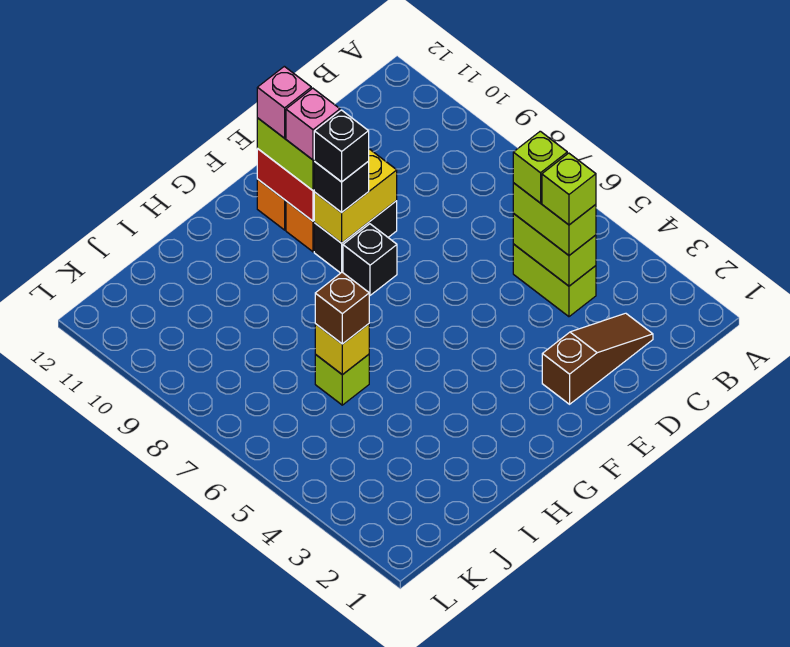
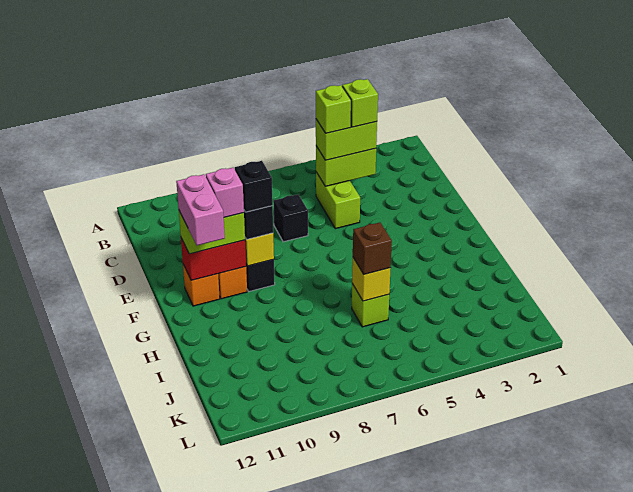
brown 1x3 slope [542,313,653,404] -> none
lime 1x2 brick [513,244,596,317] -> lime 1x2 brick turned to [316,172,360,229]
black 1x1 brick [343,224,397,295] -> black 1x1 brick moved to [273,194,308,242]
pink 1x1 brick [257,66,311,138] -> pink 1x2 brick [176,174,225,245]

